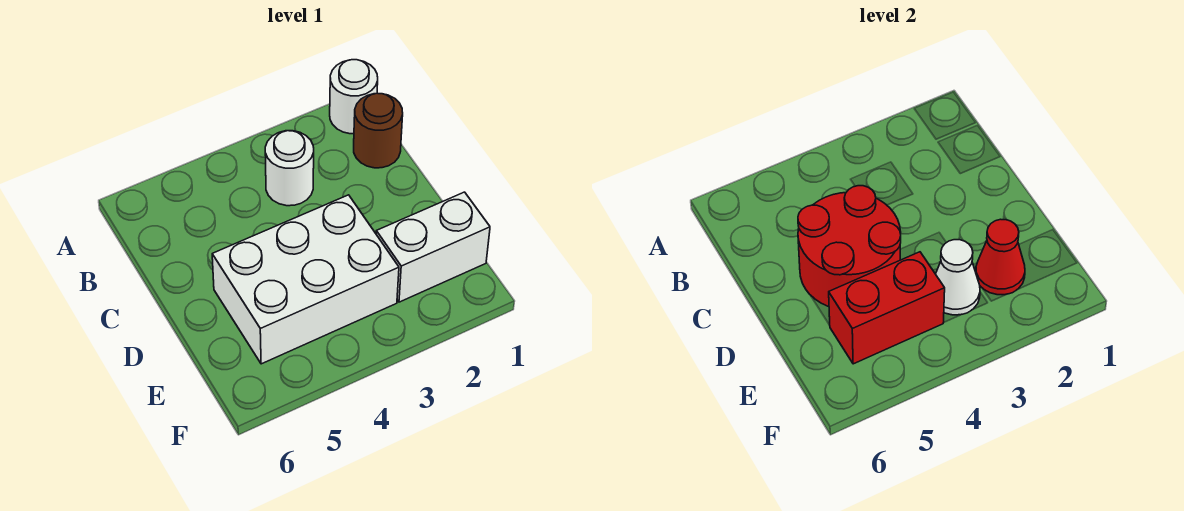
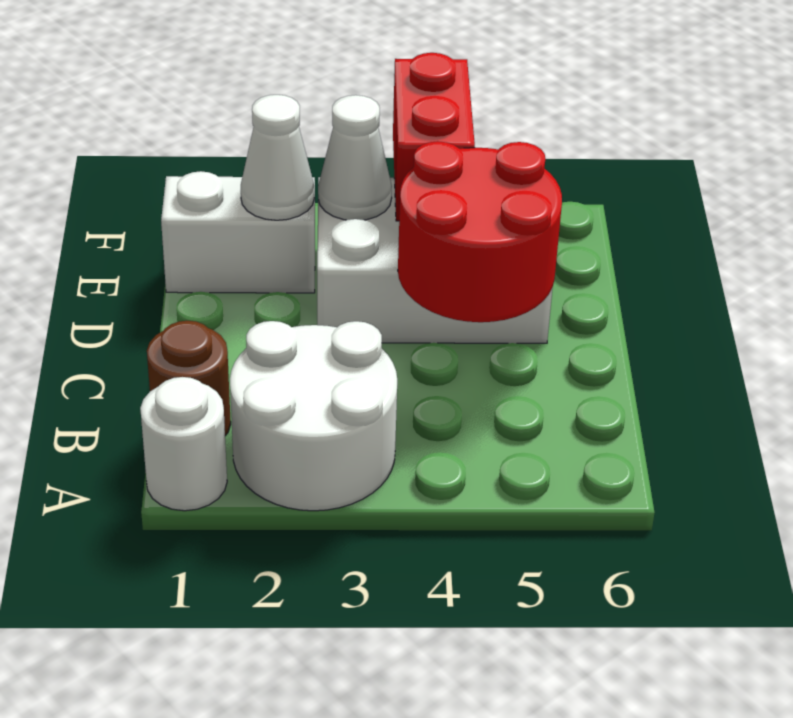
white 1x1 round brick [265,131,314,206] -> white 2x2 round brick [230,321,397,511]
red 1x1 cone [976,219,1025,295] -> white 1x1 cone [241,95,314,220]
red 1x2 brick [829,252,945,364] -> red 1x2 brick turned to [393,53,475,221]

